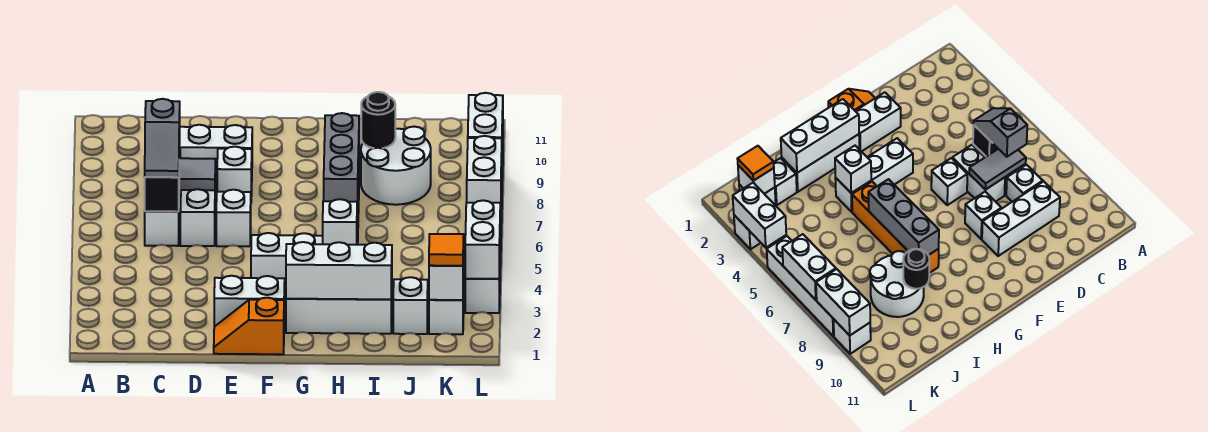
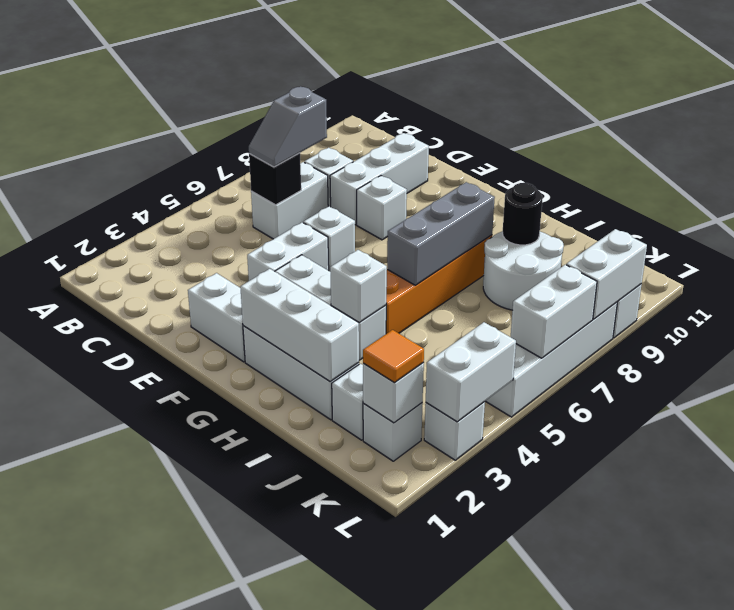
grey 1x2 tile [179,158,216,190] -> none
white 1x3 brick [179,125,252,182] -> white 1x3 brick turned to [330,133,429,225]
white 1x2 brick [180,172,216,246] -> white 1x2 brick moved to [247,222,329,281]
orange 1x2 slope [214,298,284,354] -> none

